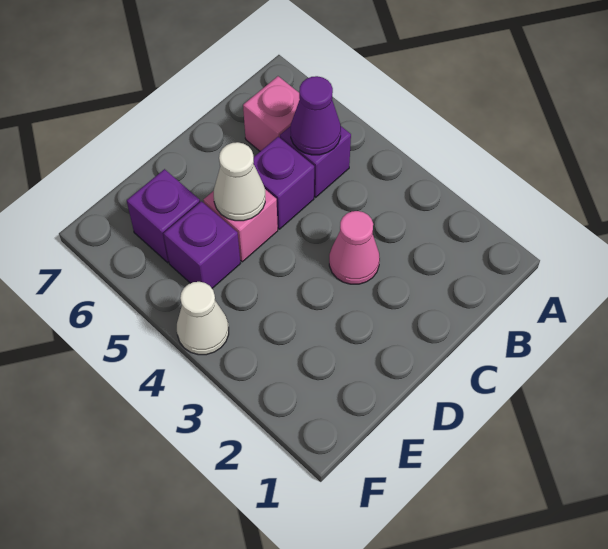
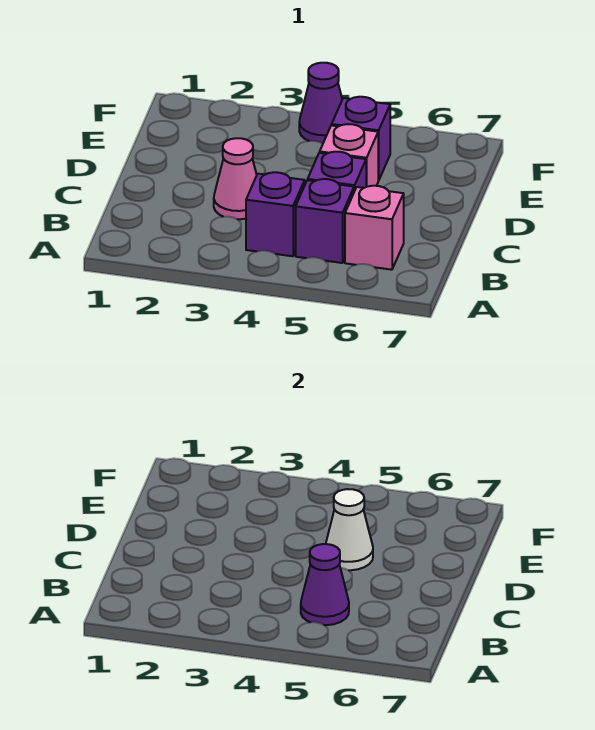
purple 1x1 brick [127,169,200,263] -> purple 1x1 brick moved to [246,172,305,256]
white 1x1 cone [177,282,229,355] -> purple 1x1 cone [299,63,342,144]

